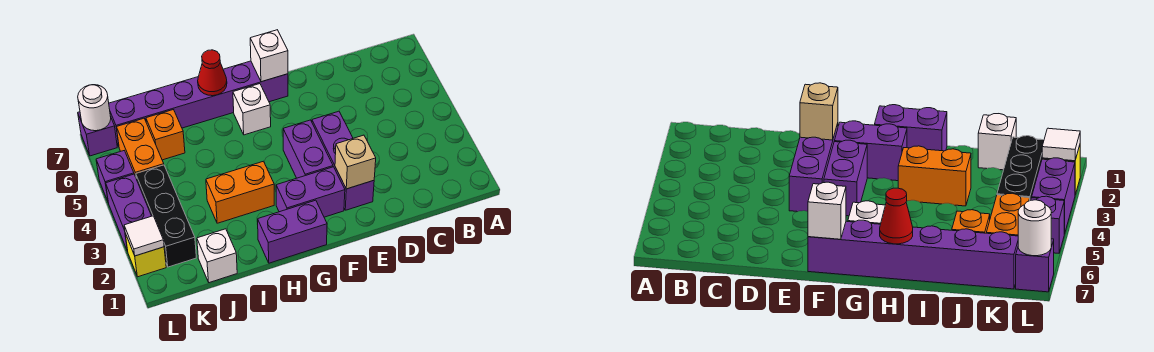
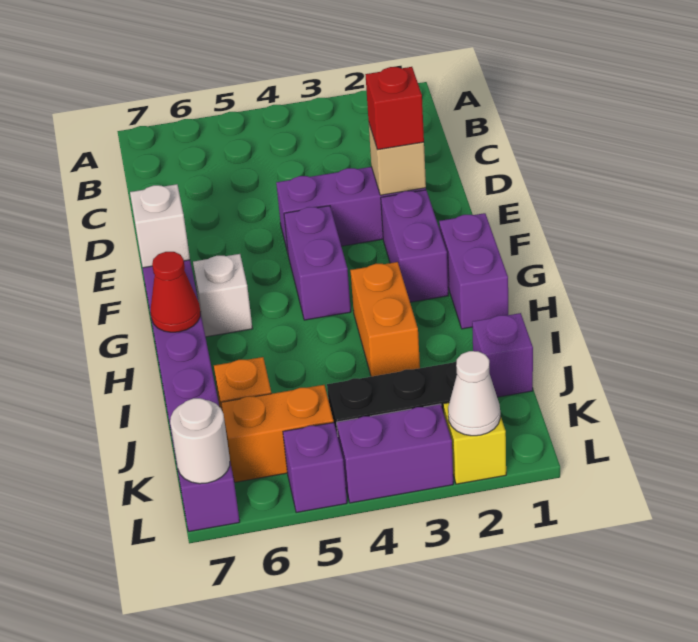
none -> red 1x1 brick [365,67,424,150]
purple 1x2 brick [283,120,333,178] -> purple 1x2 brick turned to [284,206,351,320]
white 1x1 brick [197,229,237,283] -> purple 1x1 brick [472,313,533,397]
white 1x1 tile [124,216,164,256] -> white 1x1 cone [448,351,500,436]

